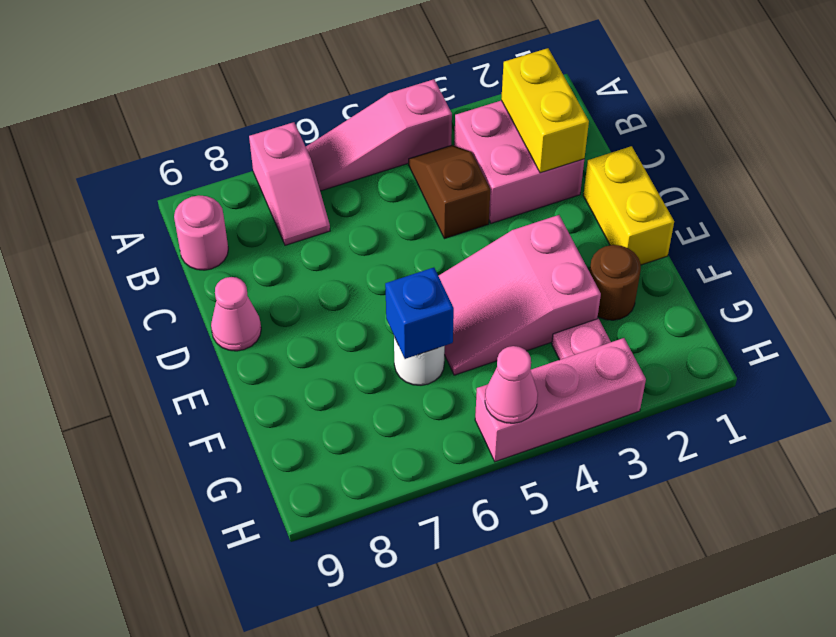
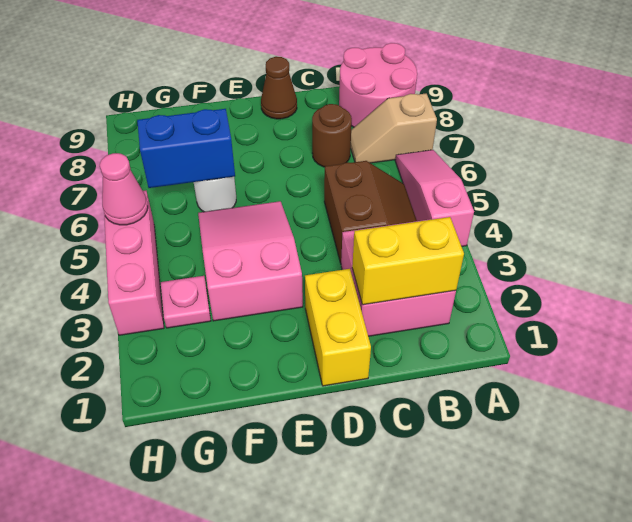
pink 1x2 slope [249,122,330,245] -> tan 1x2 slope [351,94,437,163]
brown 1x2 slope [409,145,490,239] -> brown 2x2 slope [324,161,417,263]
pink 1x1 round brick [174,195,228,270] -> pink 2x2 round brick [339,43,417,127]
yellow 1x2 brick [583,146,674,265] -> yellow 1x2 brick turned to [305,269,371,386]
pink 1x1 cone [211,277,261,351] -> brown 1x1 cone [261,57,297,119]
brown 1x1 round brick [590,245,641,320] -> brown 1x1 round brick moved to [312,104,352,167]
blue 1x1 brick [385,268,454,359] -> blue 1x2 brick [137,109,235,188]

